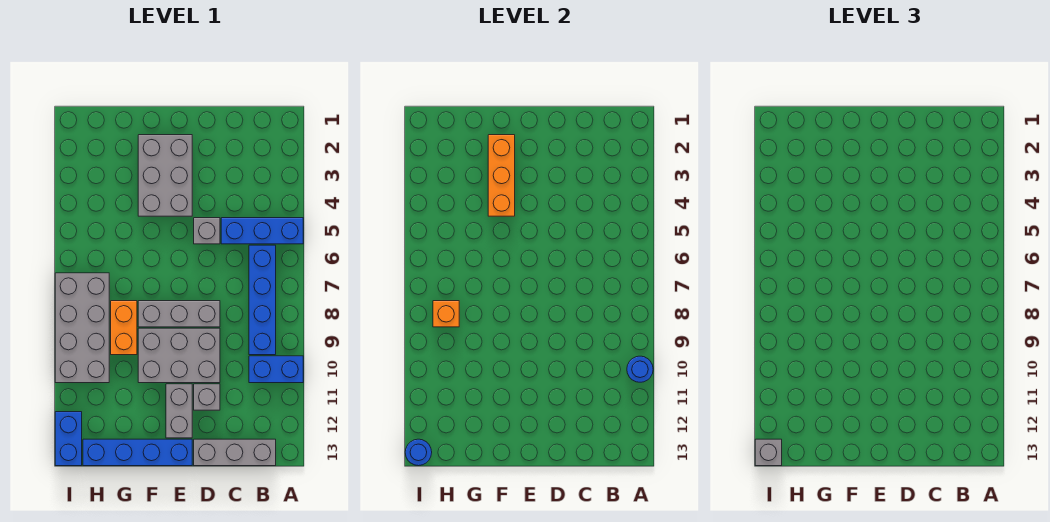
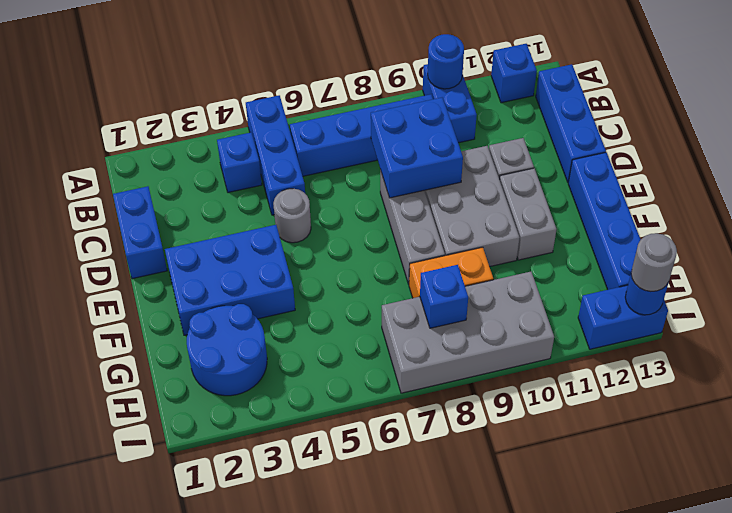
none -> blue 1x1 brick [491,44,537,103]
none -> blue 1x1 brick [217,133,262,192]
grey 1x3 brick [194,439,276,466] -> blue 1x3 brick [536,64,606,182]
none -> blue 1x2 brick [113,186,167,279]
none -> blue 2x2 brick [371,97,463,198]
grey 1x1 brick [194,218,220,244] -> grey 1x1 round brick [273,189,311,243]
grey 2x3 brick [138,135,192,216] -> blue 2x3 brick [165,225,295,335]
grey 1x2 brick [166,384,192,438] -> grey 1x2 brick turned to [500,168,557,260]
orange 1x3 brick [488,135,515,216] -> none
none -> blue 2x2 round brick [187,304,267,396]
orange 1x1 brick [433,301,459,327] -> blue 1x1 brick [420,265,468,328]
grey 1x1 brick [755,439,782,466] -> grey 1x1 round brick [631,233,677,292]

